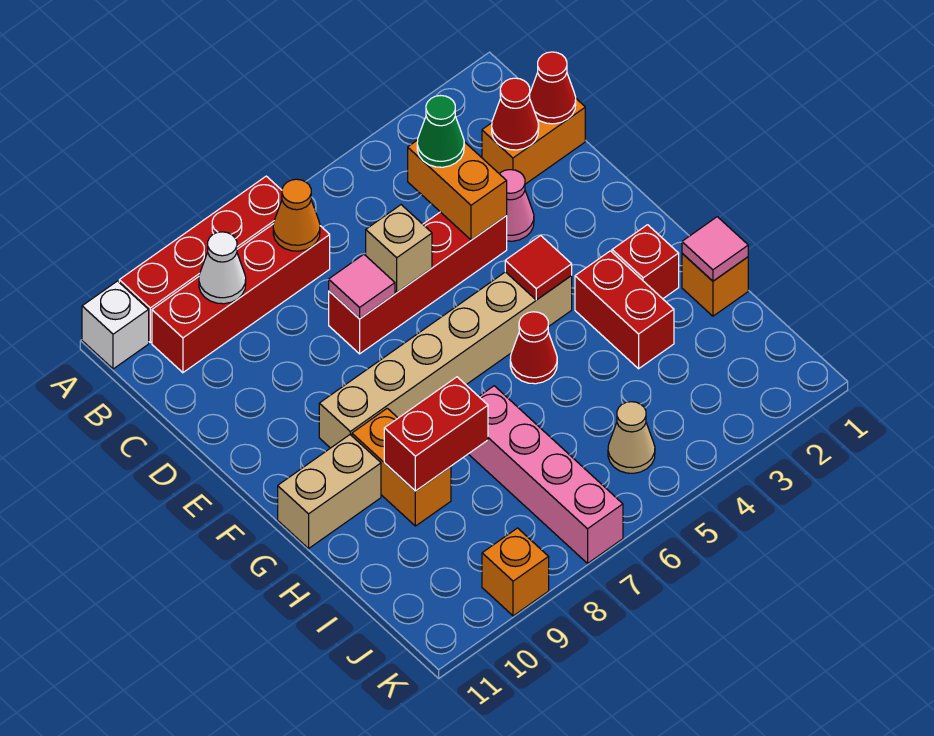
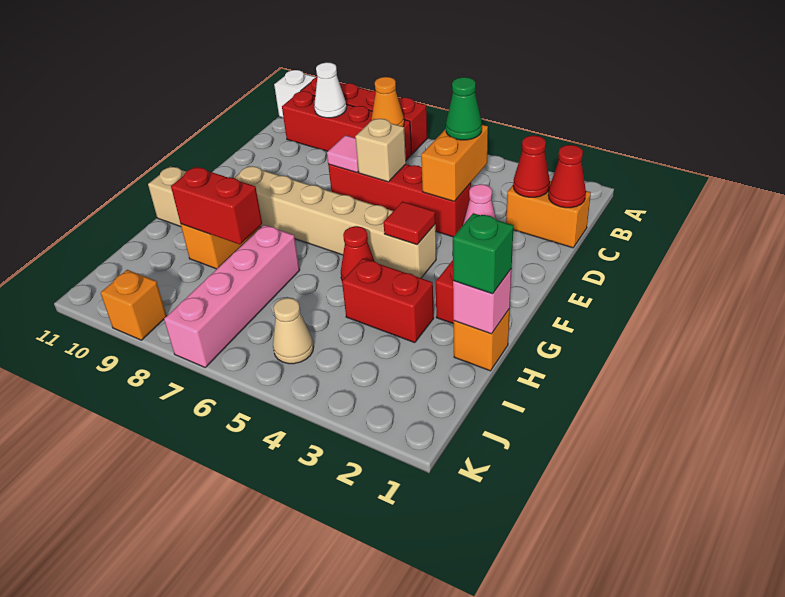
red 1x2 brick [575,251,674,369] -> red 1x2 brick turned to [342,259,434,343]
pink 1x1 tile [682,217,748,281] -> pink 1x1 brick [453,269,512,334]
none -> green 1x1 brick [453,213,513,294]

